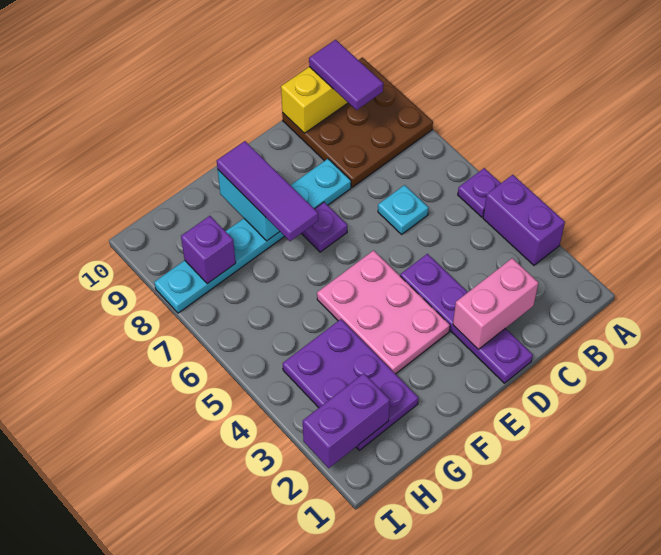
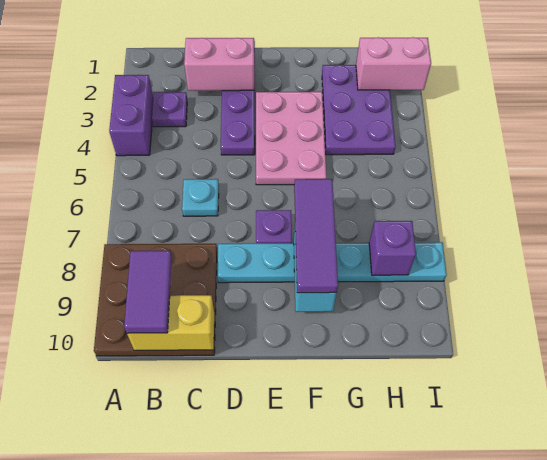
purple 1x1 plate [458,168,501,217] -> purple 1x1 plate moved to [152,92,187,127]
purple 1x2 brick [303,373,390,468] -> pink 1x2 brick [356,37,431,90]

